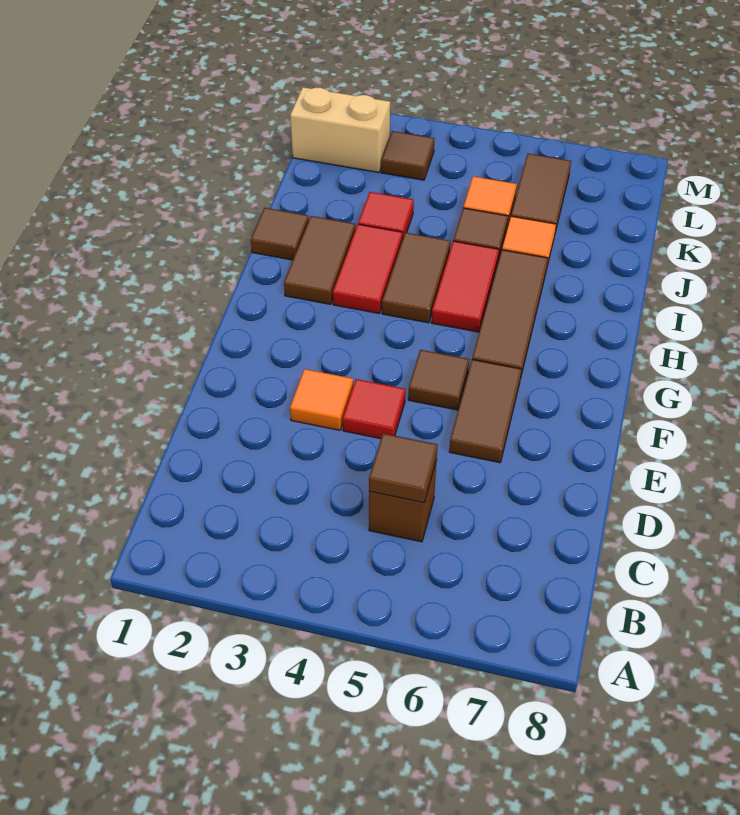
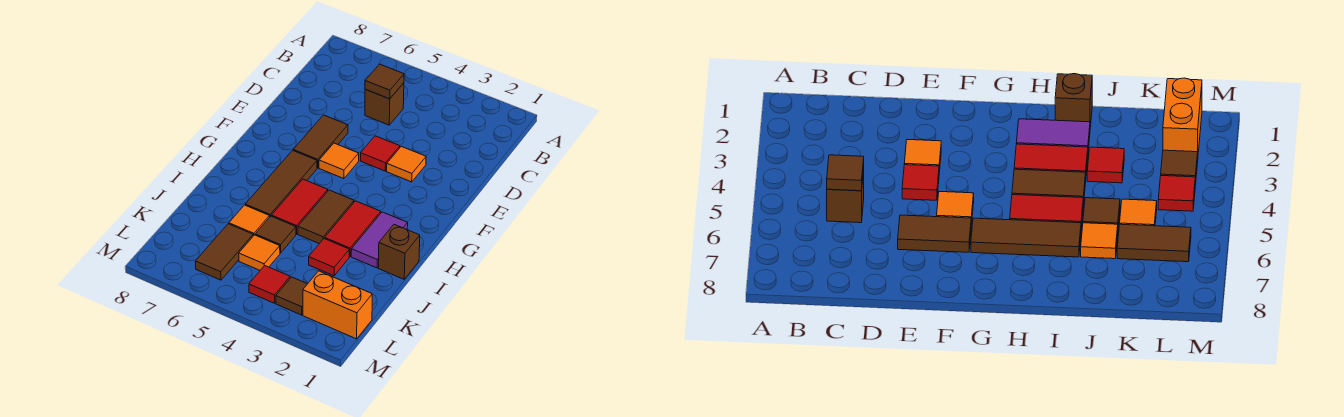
brown 1x1 tile [408,350,469,410] -> orange 1x1 tile [319,143,359,179]
brown 1x2 tile [284,216,355,304] -> purple 1x2 tile [351,212,408,268]
brown 1x1 tile [251,208,309,260] -> brown 1x1 brick [378,225,420,279]
tan 1x2 brick [290,87,390,173] -> orange 1x2 brick [303,271,372,339]
none -> red 1x1 tile [249,266,290,303]

